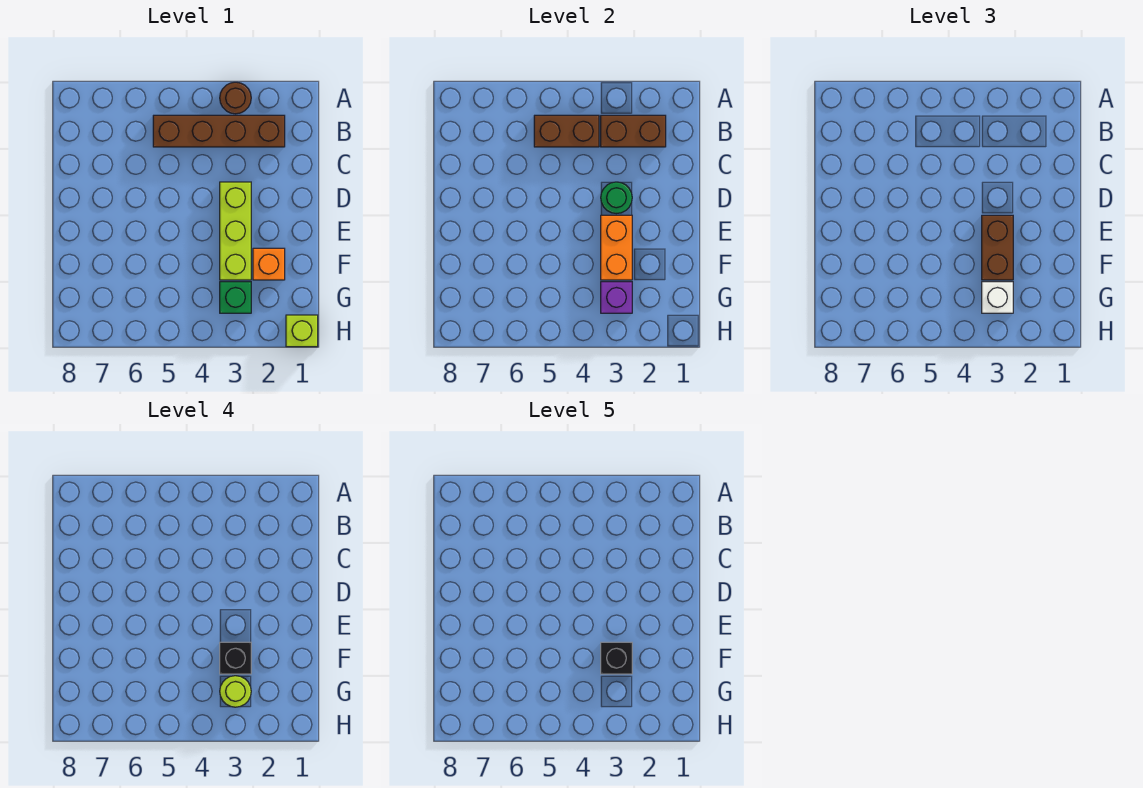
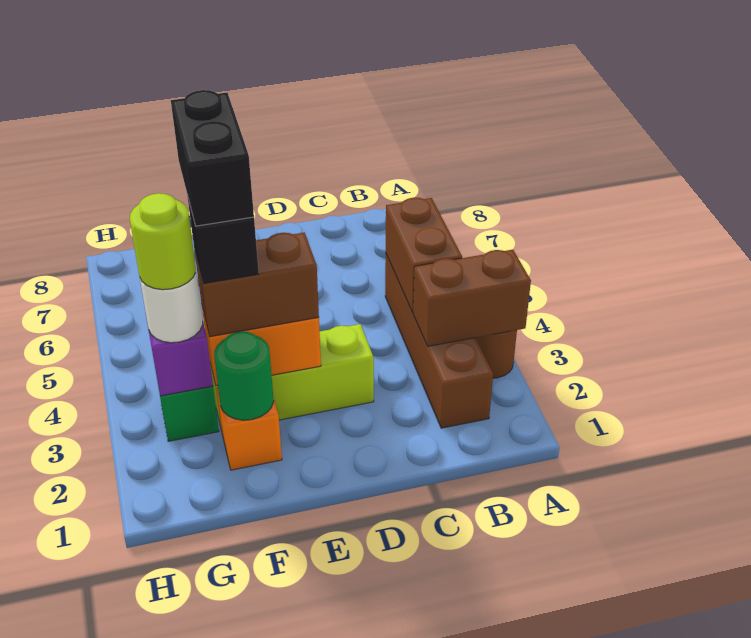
brown 1x2 brick [601,115,666,147] -> brown 1x2 brick turned to [413,250,531,346]
green 1x1 round brick [601,182,632,214] -> green 1x1 round brick moved to [214,331,274,420]
black 1x1 brick [601,642,632,674] -> black 1x2 brick [171,90,254,226]
white 1x1 brick [982,282,1013,313] -> white 1x1 round brick [140,273,203,343]
lime 1x1 brick [286,315,318,347] -> none

